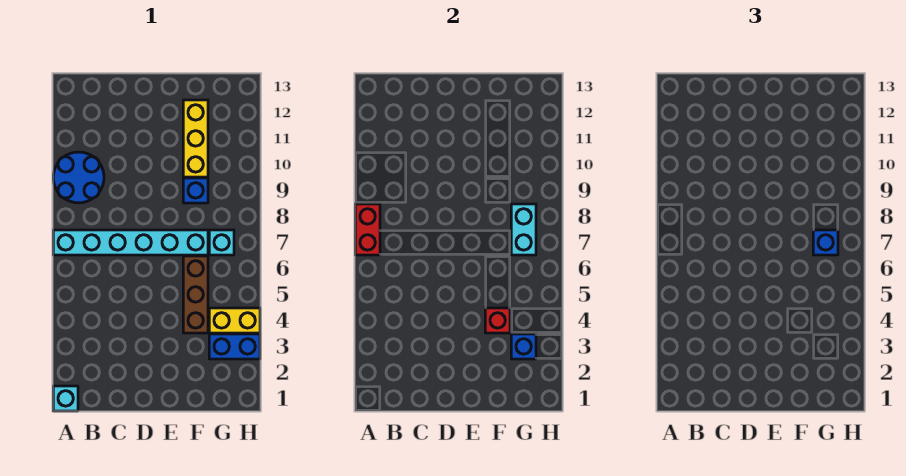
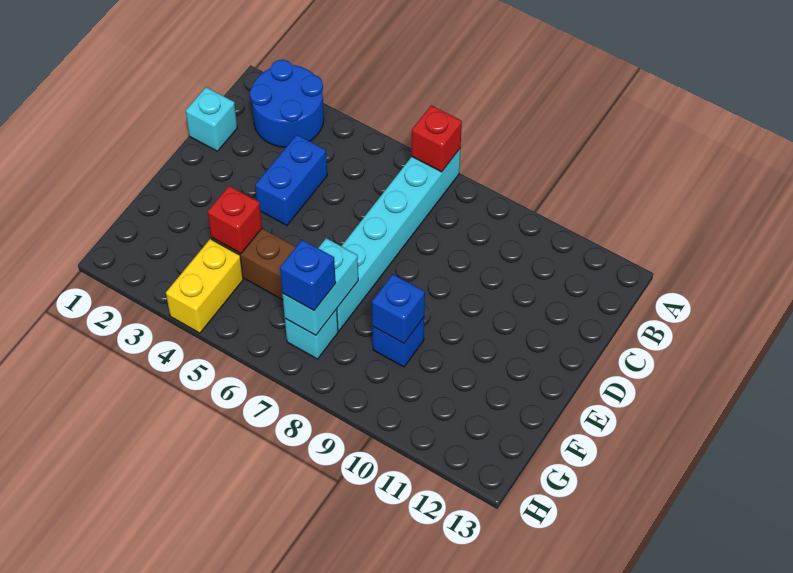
cyan 1x1 brick [53,386,78,411] -> cyan 1x1 brick moved to [186,87,237,151]
red 1x2 brick [355,204,380,255] -> red 1x1 brick [412,105,462,172]
blue 2x2 round brick [53,152,104,203] -> blue 2x2 round brick moved to [250,60,324,147]
yellow 1x3 brick [183,100,208,177] -> none
blue 1x2 brick [209,334,260,359] -> blue 1x2 brick moved to [255,135,327,225]
blue 1x1 brick [511,334,536,359] -> blue 1x1 brick moved to [372,274,425,343]
cyan 1x2 brick [511,204,536,255] -> cyan 1x2 brick turned to [282,238,358,335]

